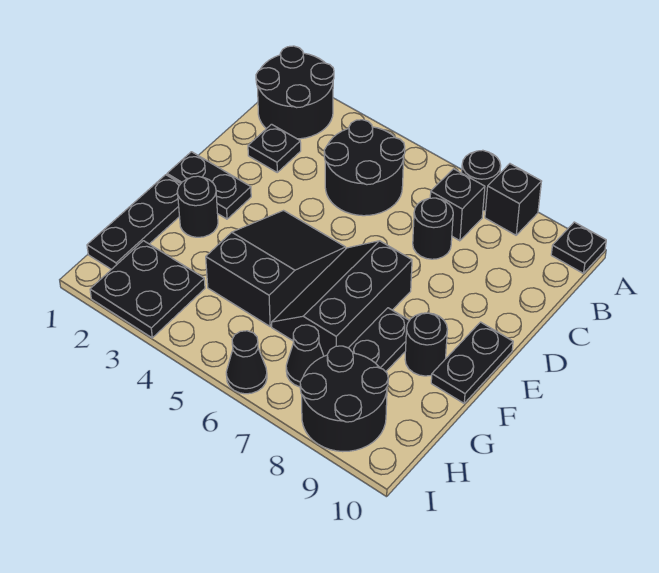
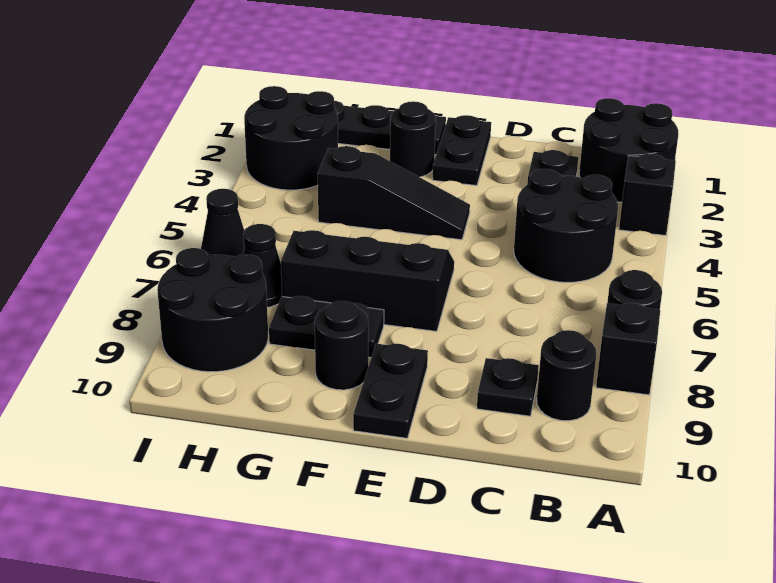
black 1x1 plate [551,222,606,273] -> black 1x1 plate moved to [477,358,539,416]
black 1x1 brick [430,169,485,241] -> black 1x1 brick moved to [619,154,676,235]
black 1x1 round brick [413,198,453,259] -> black 1x1 round brick moved to [537,330,596,421]
black 2x3 slope [206,211,346,326] -> black 1x3 slope [318,146,470,240]
black 1x2 plate [431,322,513,403] -> black 1x2 plate turned to [353,344,428,438]
black 2x2 plate [90,241,205,338] -> black 2x2 round brick [244,86,338,190]

